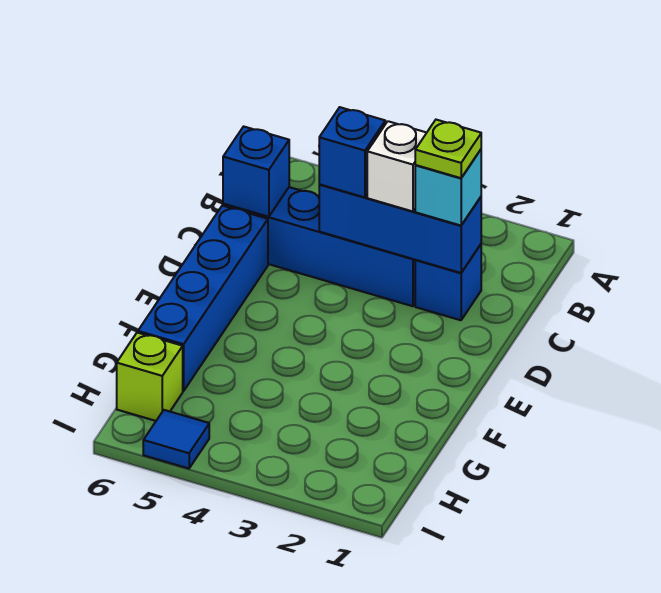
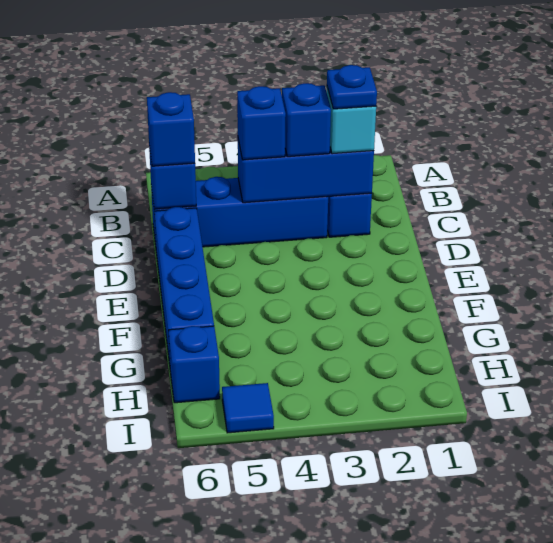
lime 1x1 plate [415,120,481,178] -> blue 1x1 plate [327,65,377,109]
white 1x1 brick [367,121,427,211] -> blue 1x1 brick [282,83,331,157]
none -> blue 1x1 brick [147,92,195,166]
lime 1x1 brick [117,333,183,421] -> blue 1x1 brick [169,326,220,403]

